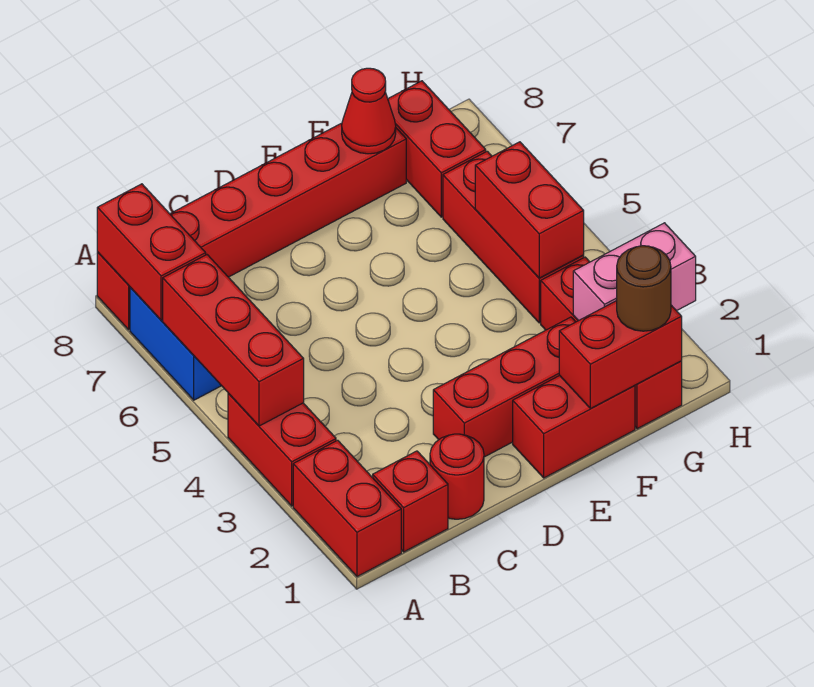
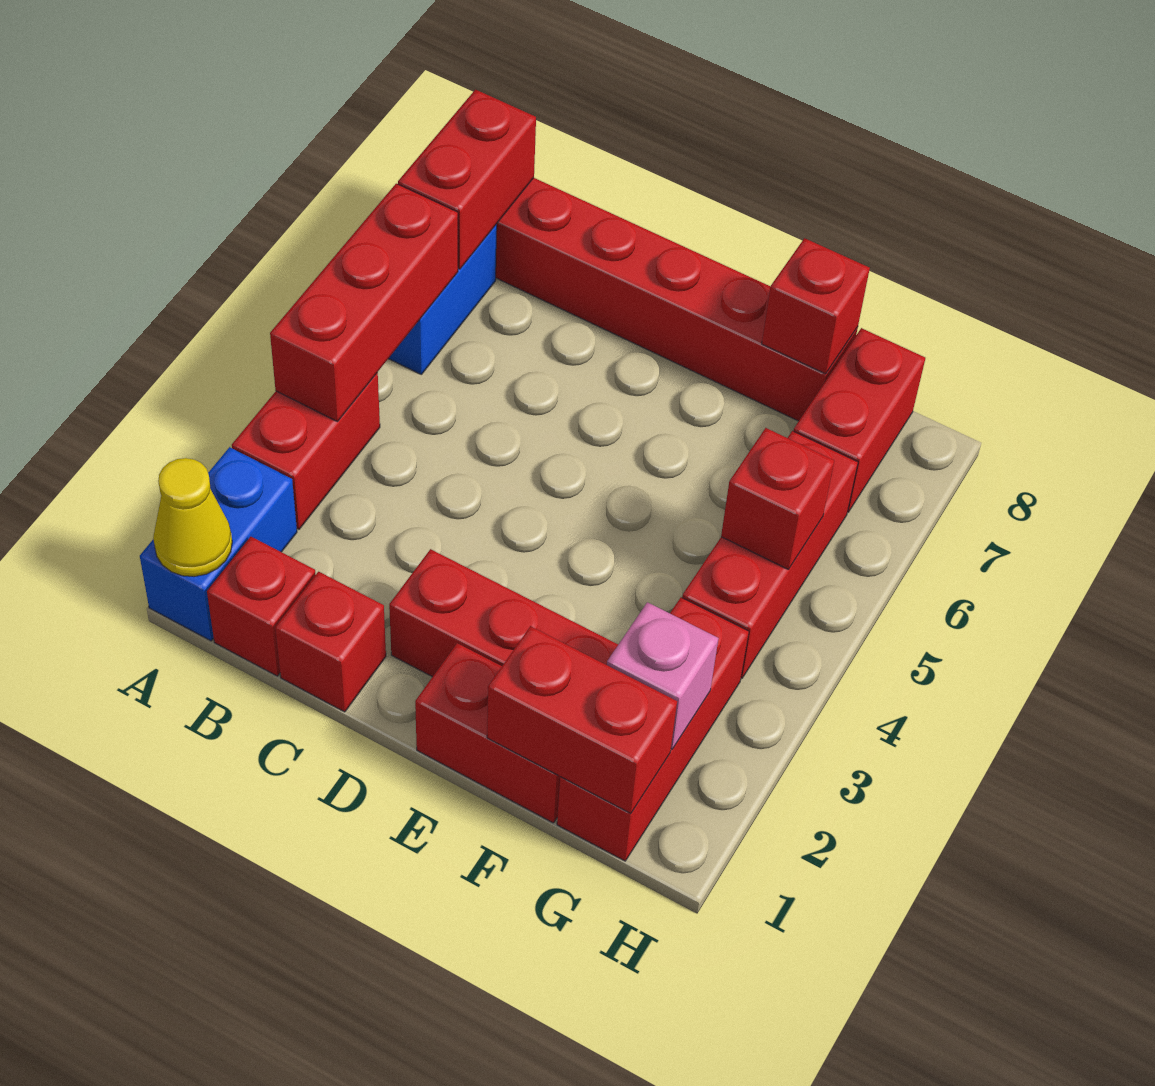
red 1x2 brick [293,440,401,577] -> blue 1x2 brick [140,447,297,641]
none -> yellow 1x1 cone [153,458,232,577]
red 1x1 round brick [430,434,484,519] -> red 1x1 brick [275,572,386,712]
red 1x1 cone [342,68,396,154] -> red 1x1 brick [762,238,870,374]
brown 1x1 round brick [617,246,671,331] -> none
pink 1x2 brick [573,223,696,321] -> pink 1x1 brick [607,602,718,749]
red 1x2 brick [475,142,584,278] -> red 1x1 brick [721,428,834,570]

